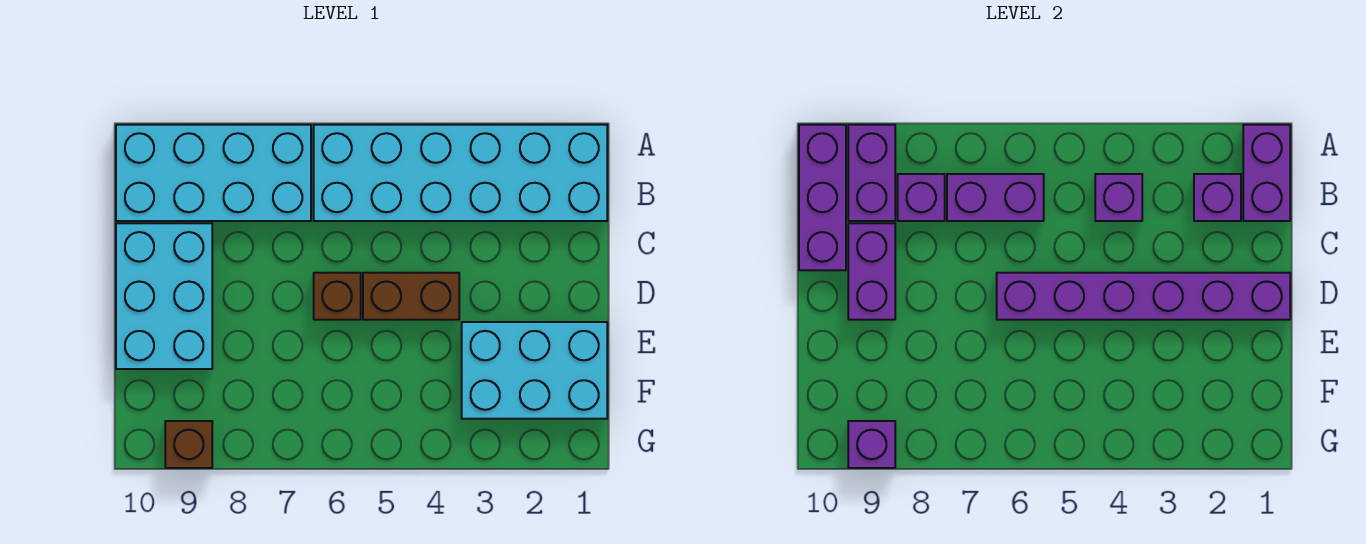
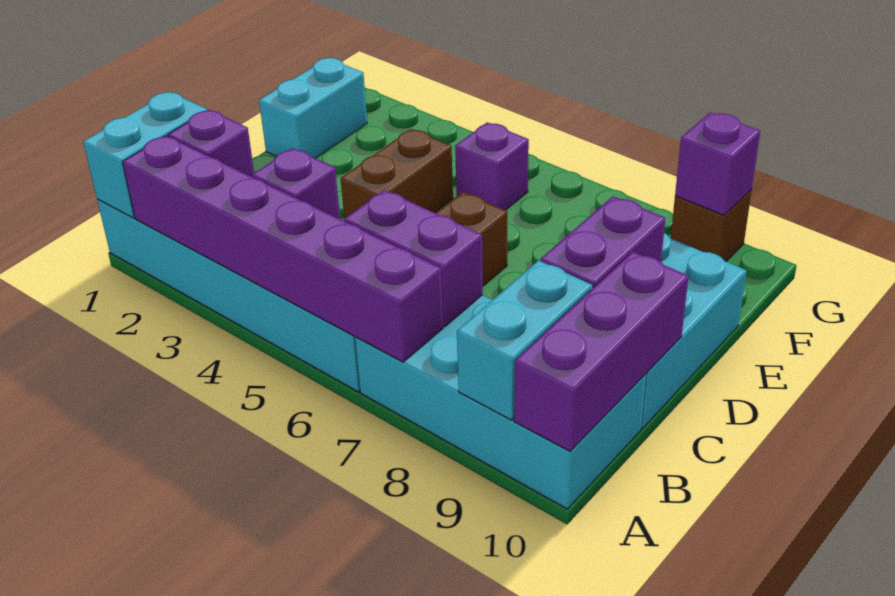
purple 1x2 brick [1243,125,1290,221] -> cyan 1x2 brick [83,92,207,218]
purple 1x2 brick [848,125,895,221] -> cyan 1x2 brick [457,260,592,420]
purple 1x1 brick [898,174,945,221] -> purple 1x1 brick moved to [455,123,529,210]
purple 1x6 brick [997,273,1290,320] -> purple 1x6 brick moved to [123,136,443,362]
brown 1x2 brick [363,273,459,320] -> brown 1x2 brick turned to [341,129,453,218]
cyan 2x3 brick [462,322,607,419] -> cyan 1x2 brick [259,58,367,158]

